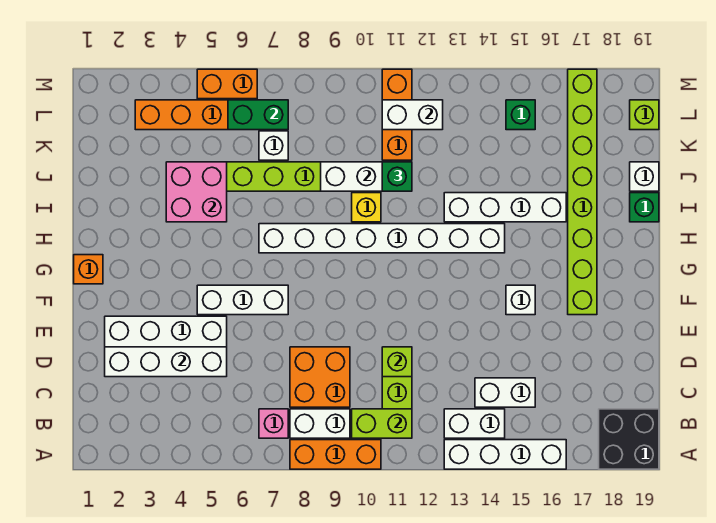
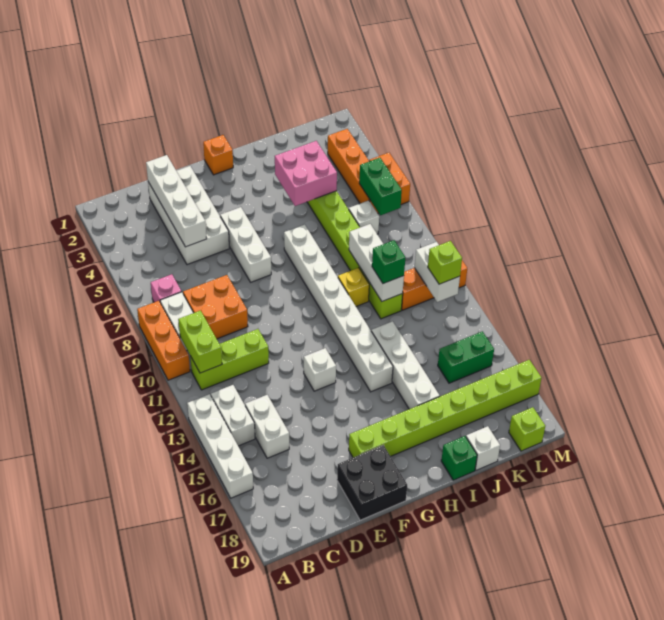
black 2x2 brick [599,409,659,469] -> black 2x2 brick moved to [337,445,407,520]
lime 1x1 brick [382,347,412,377] -> lime 1x1 brick moved to [428,241,462,284]
white 1x1 brick [506,285,535,315] -> white 1x1 brick moved to [304,348,336,391]
green 1x1 brick [506,100,535,130] -> green 1x2 brick [438,331,494,383]

